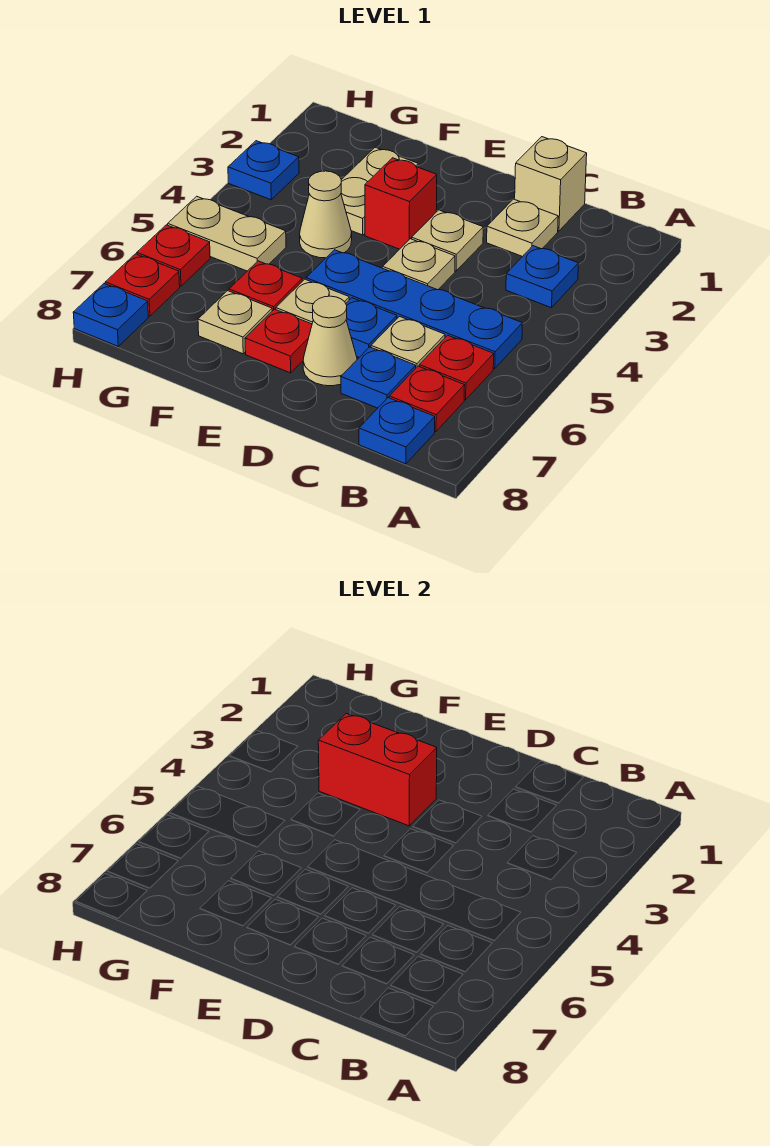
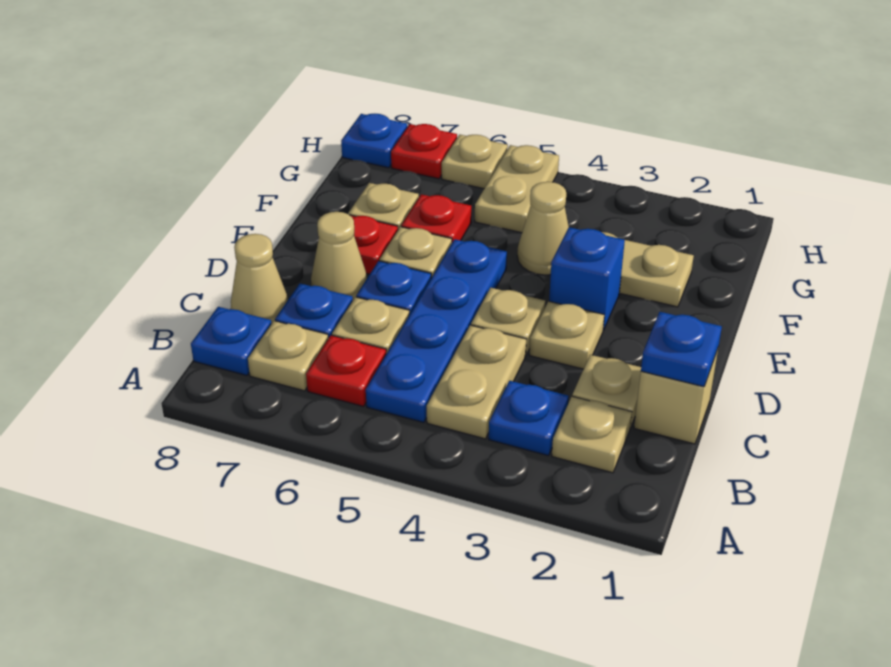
none -> tan 1x1 plate [552,397,632,473]
none -> tan 1x2 plate [427,325,526,439]
red 1x1 plate [389,366,465,432] -> tan 1x1 plate [248,321,328,391]
none -> tan 1x1 cone [231,234,288,324]
red 1x1 brick [365,158,437,249] -> blue 1x1 brick [549,227,625,330]
red 1x2 brick [318,714,437,826] -> none
blue 1x1 plate [228,141,299,200] -> blue 1x1 plate moved to [641,312,722,387]
red 1x1 plate [137,225,210,286] -> tan 1x1 plate [442,135,508,189]

